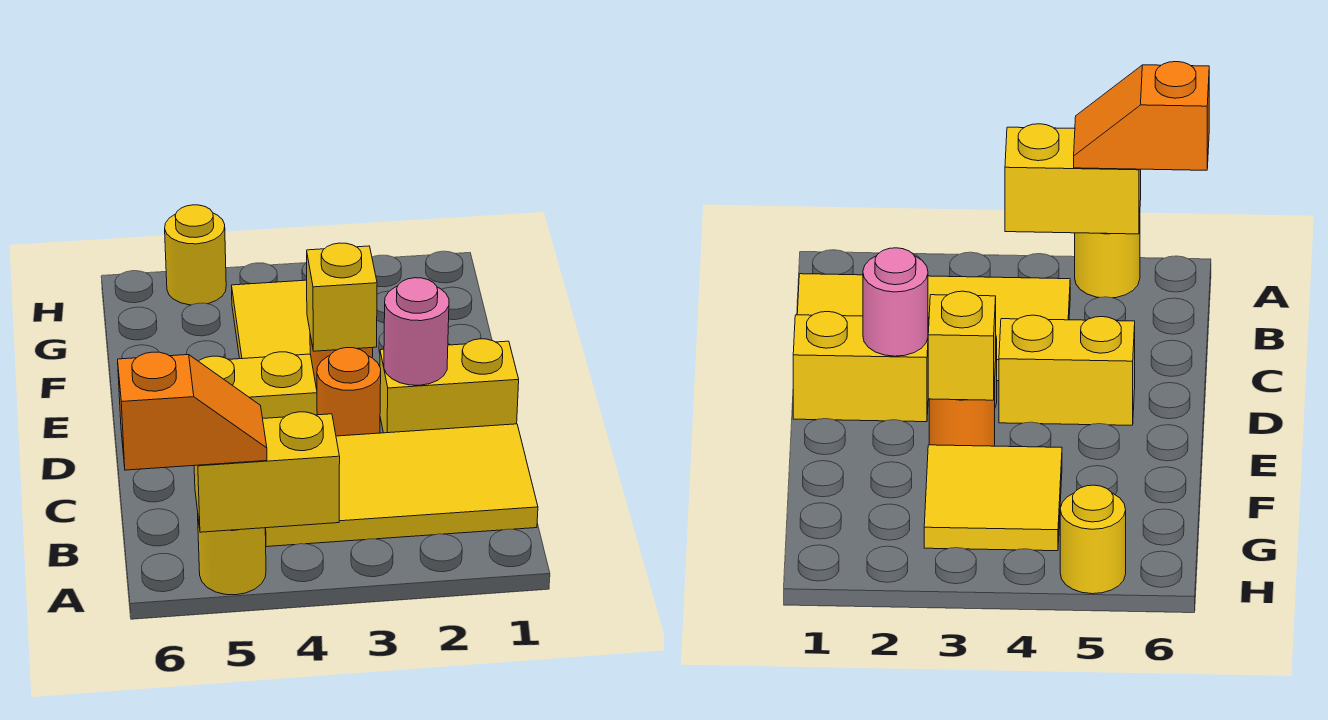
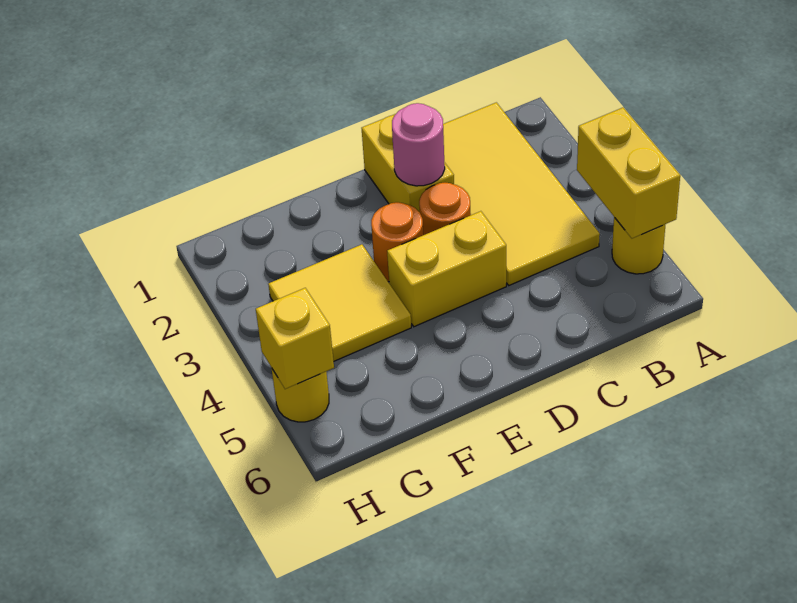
orange 1x2 slope [118,352,267,470] -> none
yellow 1x2 brick [199,352,317,418] -> yellow 1x2 brick turned to [387,211,506,327]
yellow 1x1 brick [307,243,377,351] -> yellow 1x1 brick moved to [256,288,334,389]

